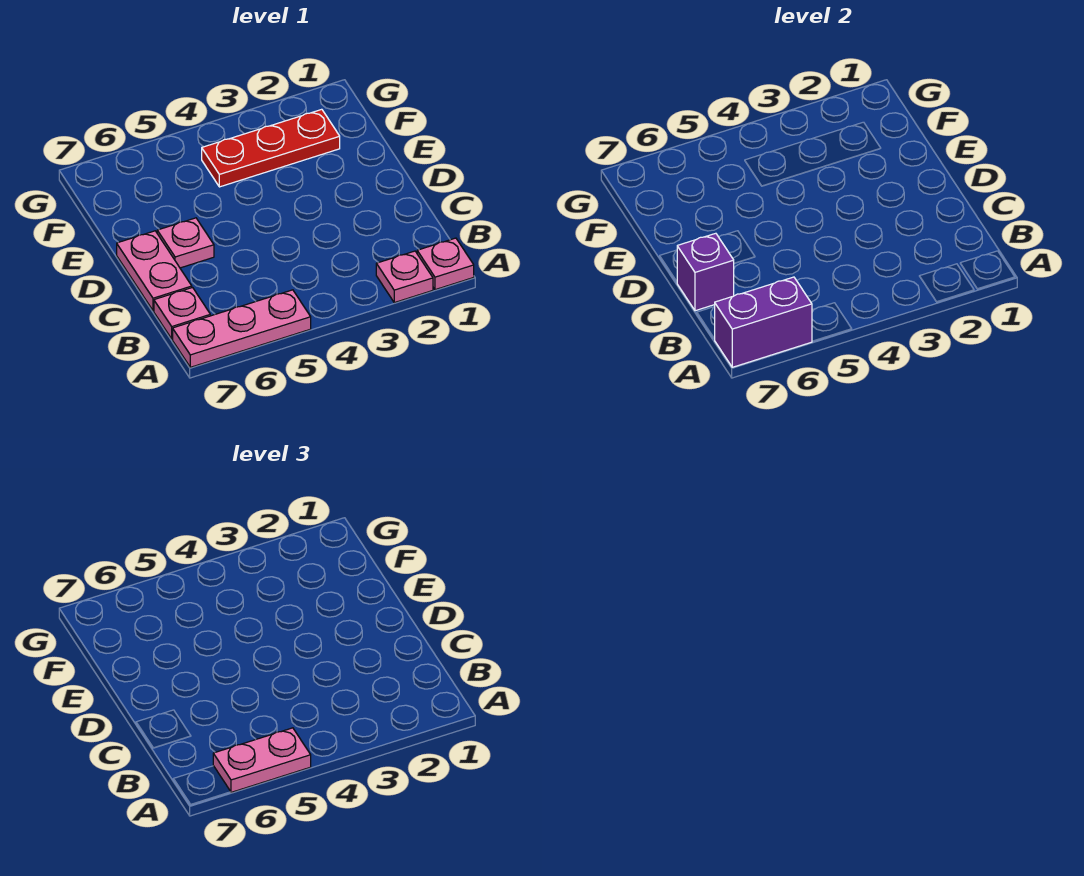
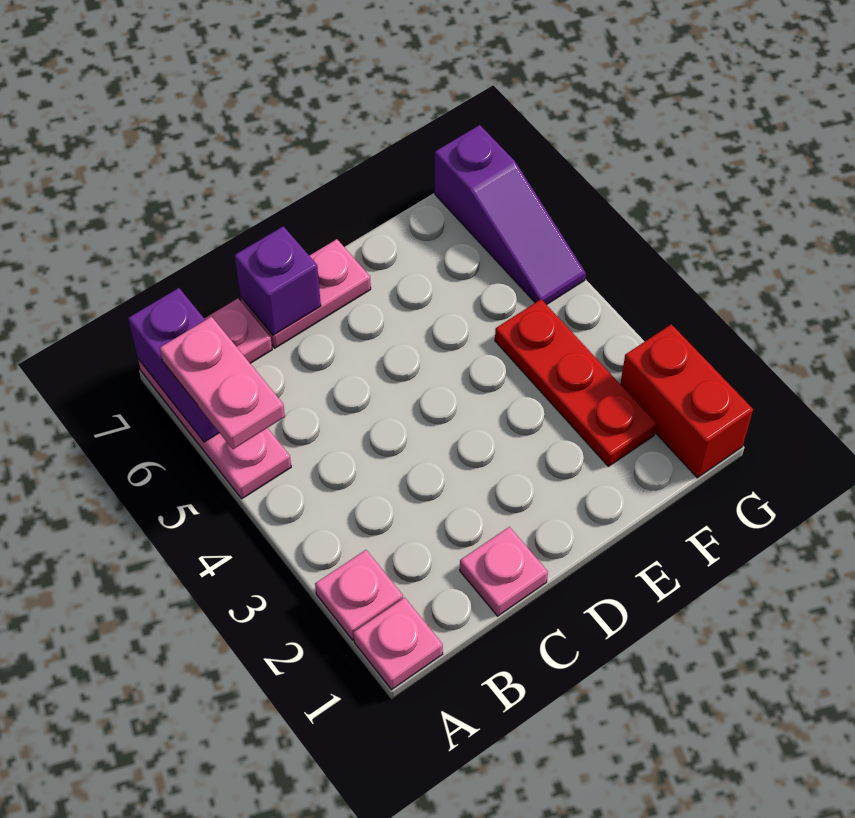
pink 1x1 plate [157,218,214,268] -> pink 1x1 plate moved to [460,527,548,616]
none -> red 1x2 brick [620,324,753,478]
none -> purple 1x3 slope [435,125,586,305]

